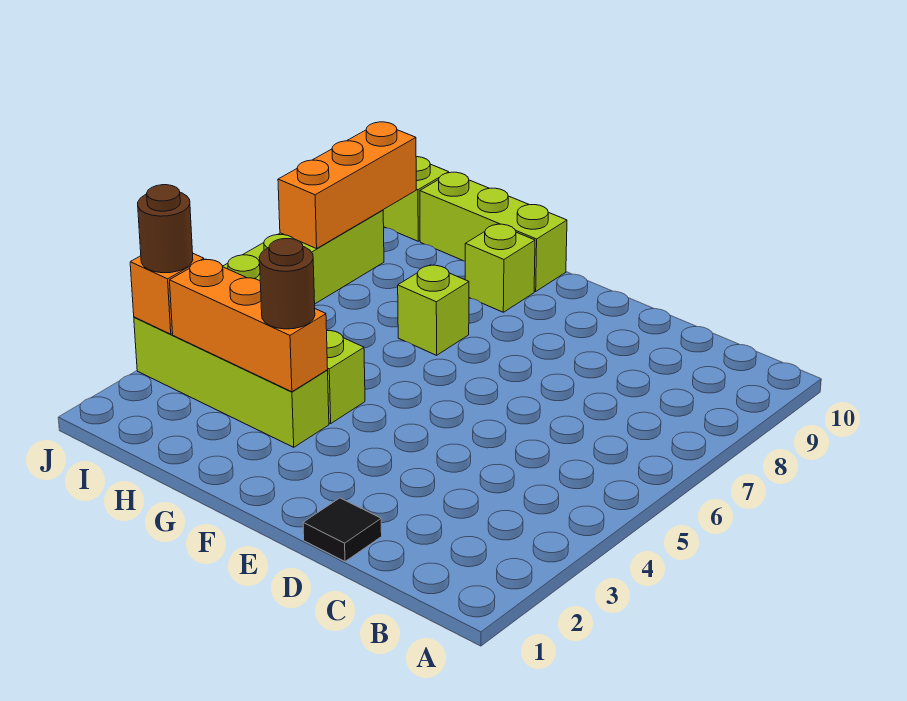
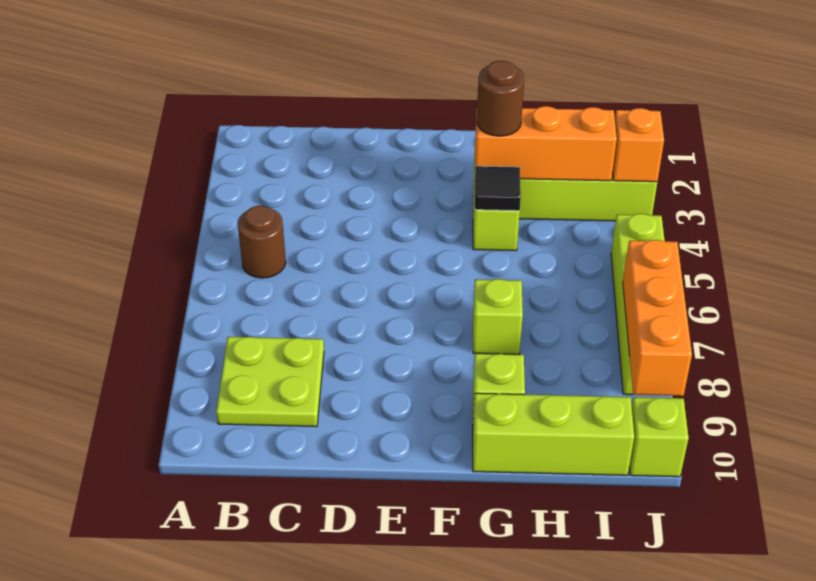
none -> lime 2x2 plate [216,337,324,427]
black 1x1 tile [303,498,382,561] -> black 1x1 tile moved to [475,166,521,211]
brown 1x1 round brick [138,185,193,273] -> brown 1x1 round brick moved to [238,206,286,278]

